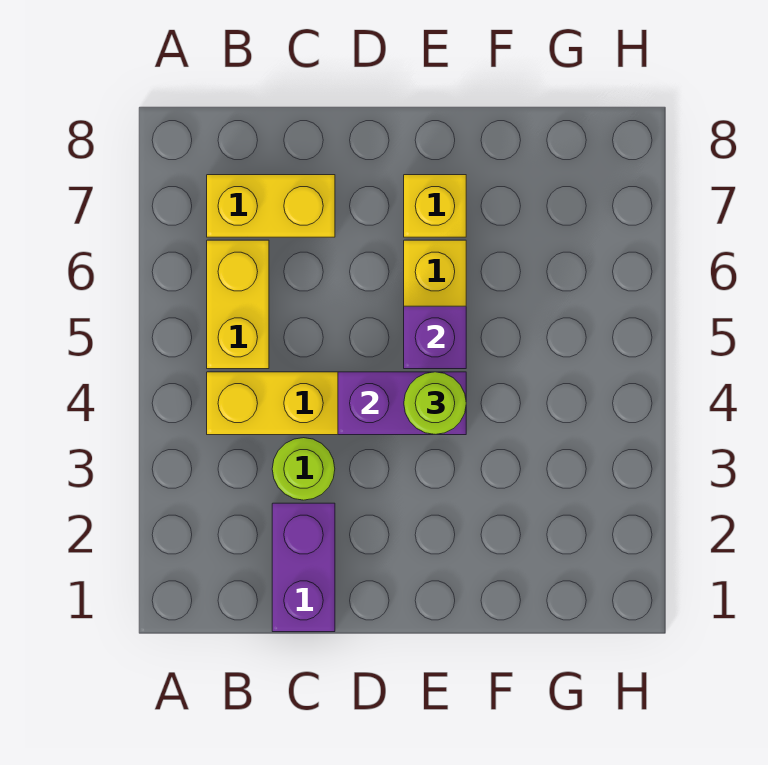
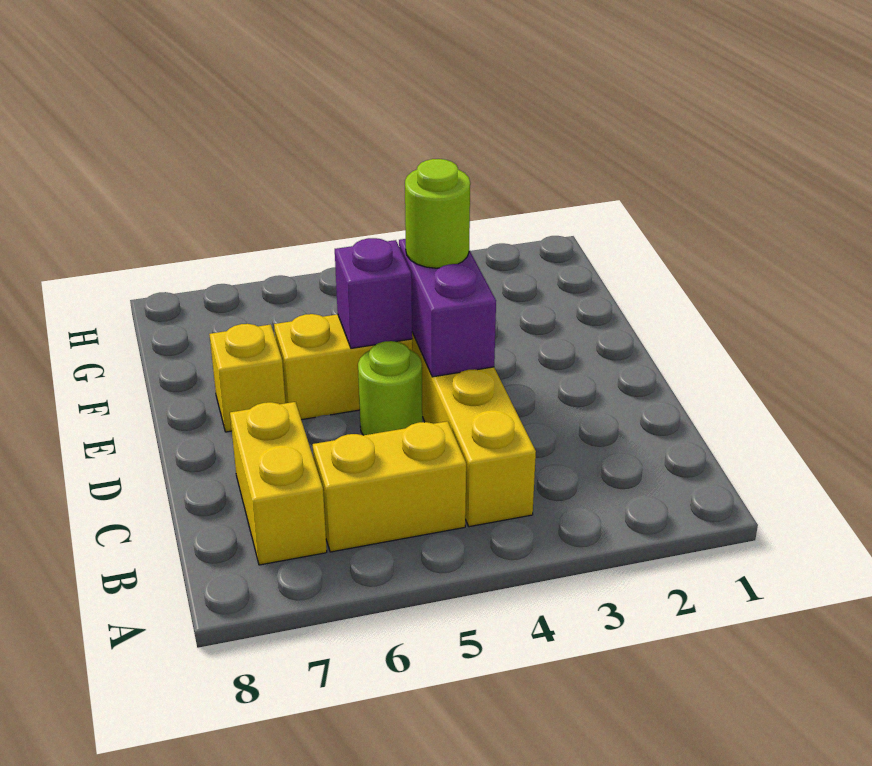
purple 1x2 brick [272,503,335,632] -> none
lime 1x1 round brick [272,438,335,500] -> lime 1x1 round brick moved to [358,341,422,435]

